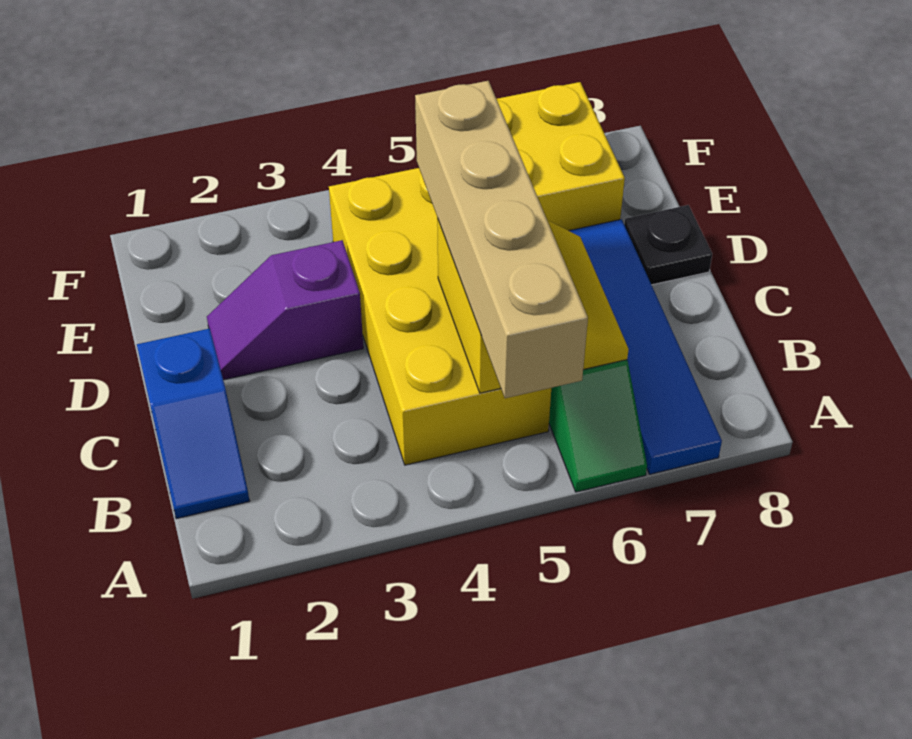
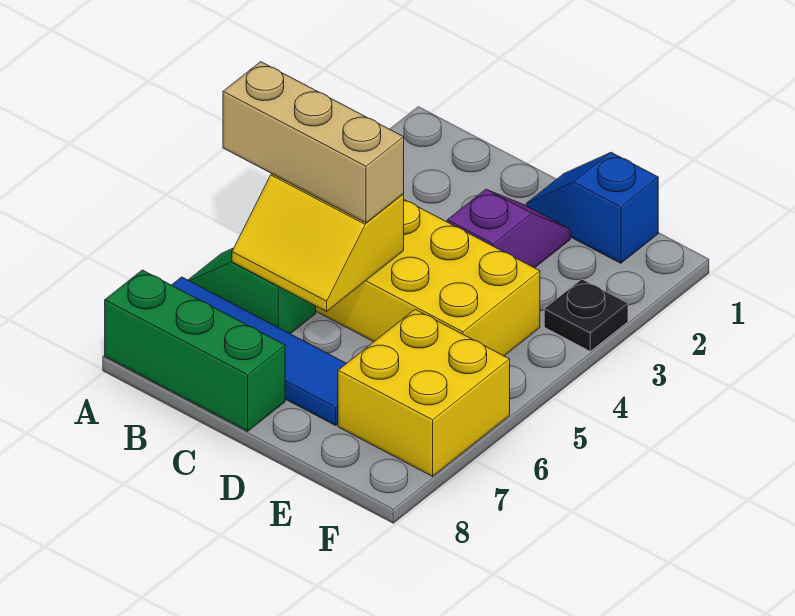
tan 1x4 brick [415,81,588,398] -> tan 1x3 brick [223,62,404,223]
none -> green 1x3 brick [105,270,285,431]
blue 1x2 slope [137,329,249,519] -> blue 1x2 slope moved to [526,152,658,263]
black 1x1 plate [624,205,712,285] -> black 1x1 plate moved to [544,279,628,351]

